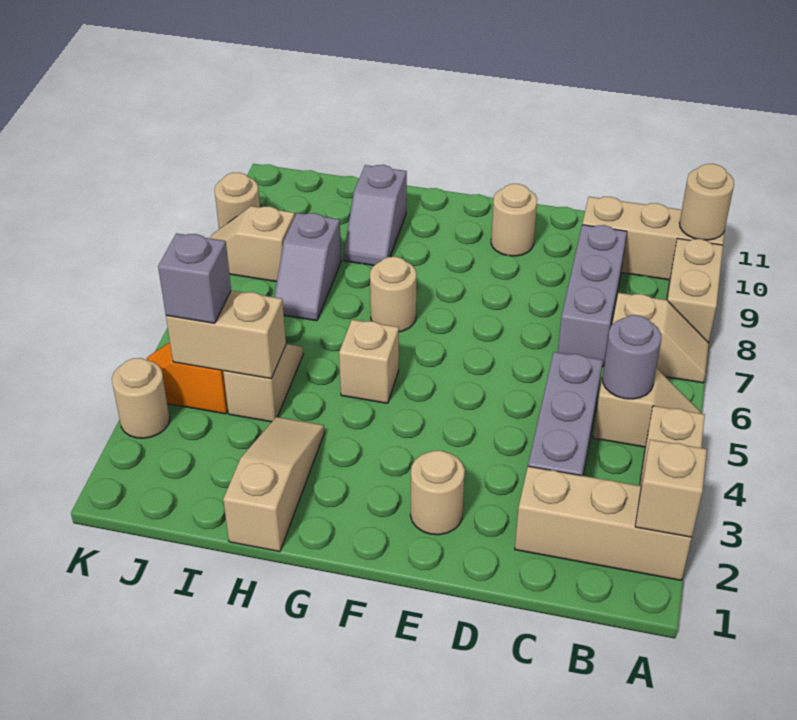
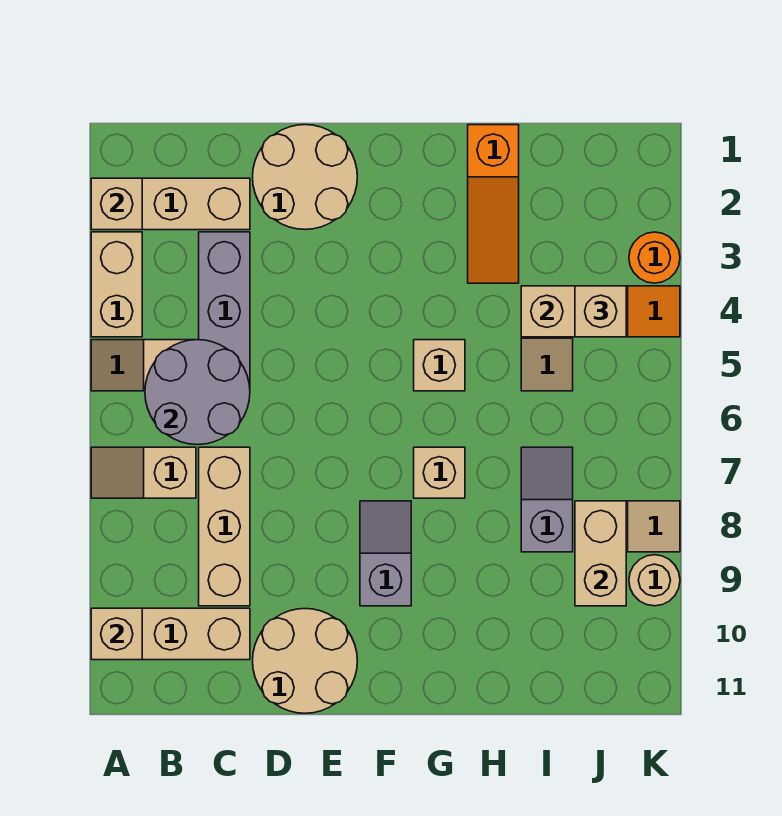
tan 1x2 brick [667,238,723,343] -> tan 1x2 brick moved to [575,501,626,606]
tan 1x1 round brick [679,164,734,240] -> tan 1x1 brick [91,608,142,660]
grey 1x1 round brick [602,315,662,399] -> grey 2x2 round brick [145,340,250,445]
grey 1x3 brick [558,225,627,367] -> tan 1x3 brick [199,447,250,606]
tan 1x1 round brick [410,451,465,535] -> tan 2x2 round brick [253,125,357,229]
tan 1x1 round brick [491,184,537,256] -> tan 2x2 round brick [253,609,357,713]
tan 1x1 round brick [370,257,417,332] -> tan 1x1 brick [414,447,465,498]
tan 1x3 slope [223,417,324,552] -> orange 1x3 slope [468,125,519,283]
grey 1x2 slope [344,165,407,266] -> grey 1x2 slope moved to [360,501,411,606]
grey 1x1 brick [158,233,231,323] -> tan 1x1 brick [575,286,626,337]
tan 1x1 round brick [112,358,170,438] -> orange 1x1 round brick [629,232,680,283]

